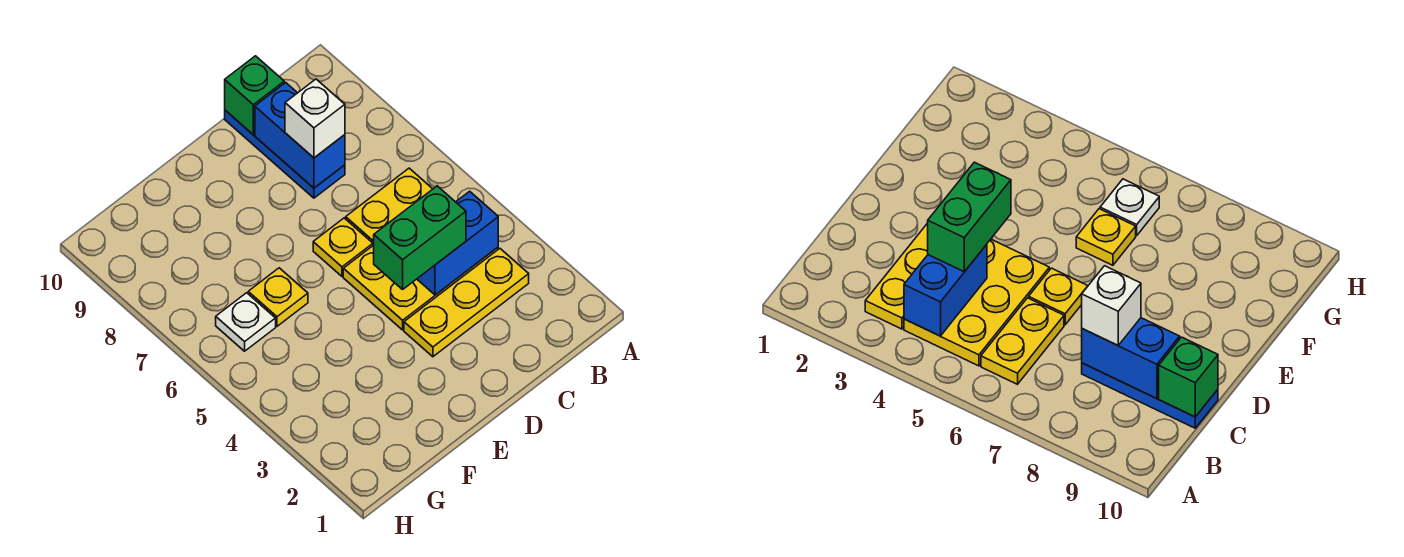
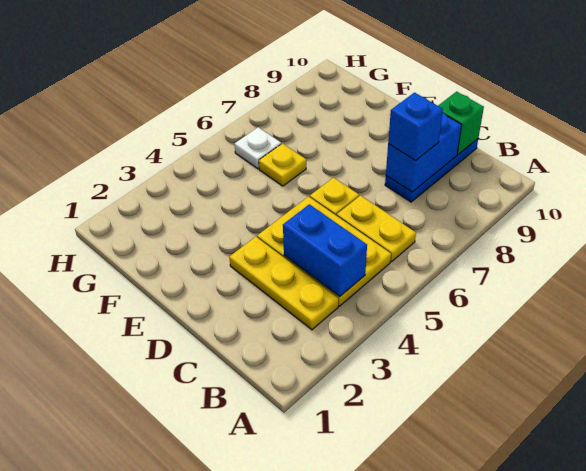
green 1x2 brick [374,186,466,289] -> none
white 1x1 brick [285,79,345,158] -> blue 1x1 brick [388,93,443,160]

